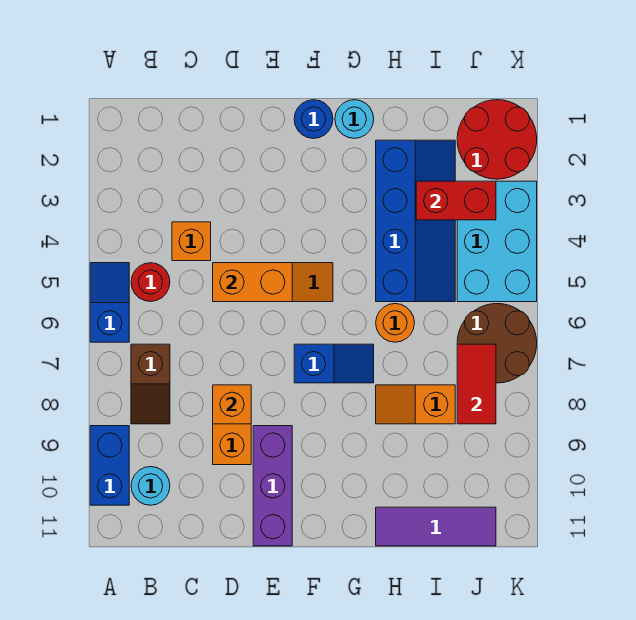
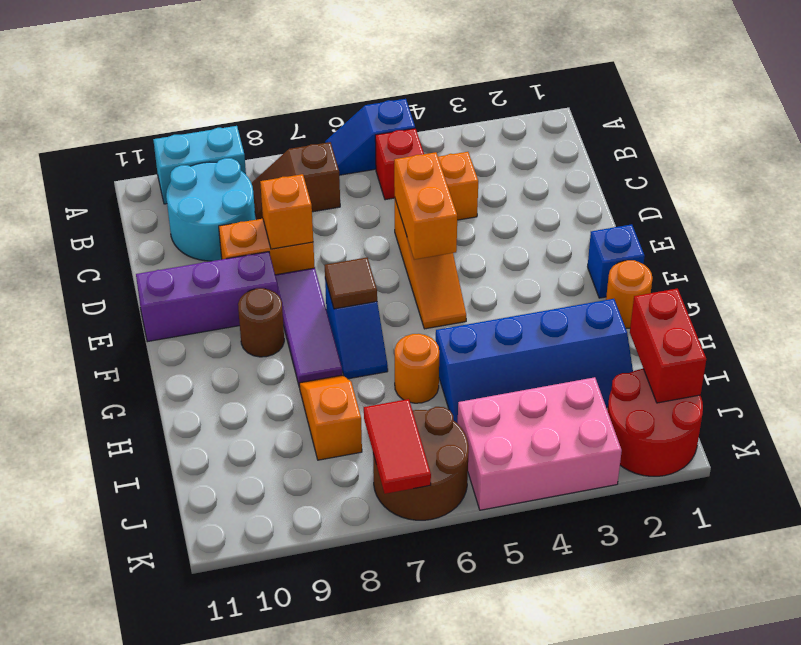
blue 1x2 slope [90,263,129,342] -> blue 1x2 slope turned to [325,99,415,175]
blue 1x2 brick [90,426,129,505] -> cyan 1x2 brick [153,126,246,204]
red 1x1 round brick [131,263,170,302] -> red 1x1 brick [375,128,424,200]
cyan 1x1 round brick [131,467,170,505] -> cyan 2x2 round brick [166,158,255,261]
blue 1x1 round brick [294,100,333,138] -> blue 1x1 brick [588,224,645,298]
none -> brown 1x1 tile [325,257,377,309]
none -> brown 1x1 round brick [238,288,284,357]
cyan 1x1 round brick [335,100,374,138] -> orange 1x1 round brick [606,260,653,328]
purple 1x3 tile [376,507,496,546] -> purple 1x3 tile moved to [275,268,342,385]
red 1x2 brick [416,181,496,220] -> red 1x2 brick moved to [630,289,706,403]
cyan 2x3 brick [457,181,537,302] -> pink 2x3 brick [458,377,622,510]
red 1x2 tile [457,344,496,424] -> red 1x2 tile turned to [364,399,431,494]

